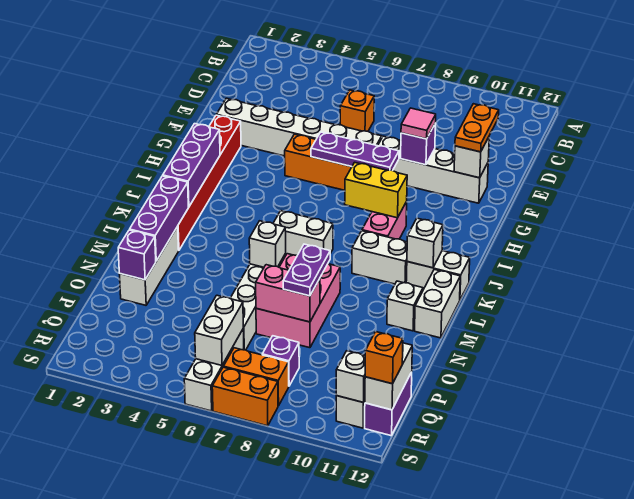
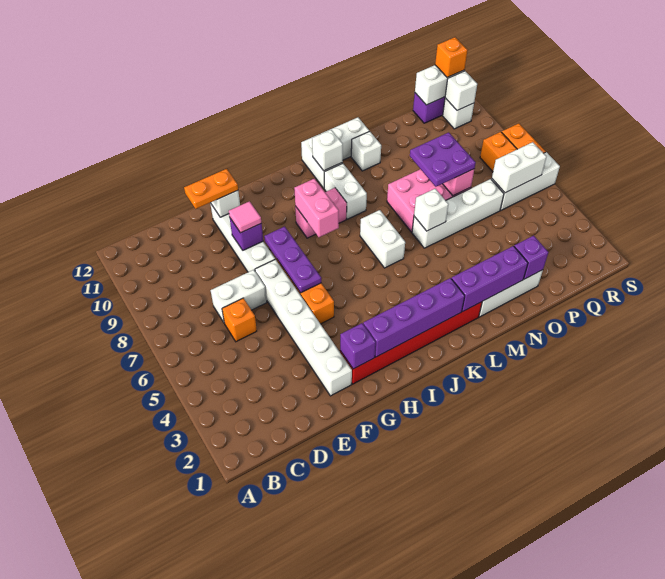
none -> white 1x2 brick [210,270,267,322]
purple 1x3 brick [163,124,220,207] -> purple 1x4 brick [363,278,465,357]
yellow 1x2 brick [345,162,407,218] -> pink 1x2 brick [294,179,339,237]
purple 1x2 plate [283,244,330,296] -> purple 2x2 plate [410,132,476,187]
purple 1x1 brick [262,336,299,386] -> purple 1x1 brick moved to [340,323,376,369]

